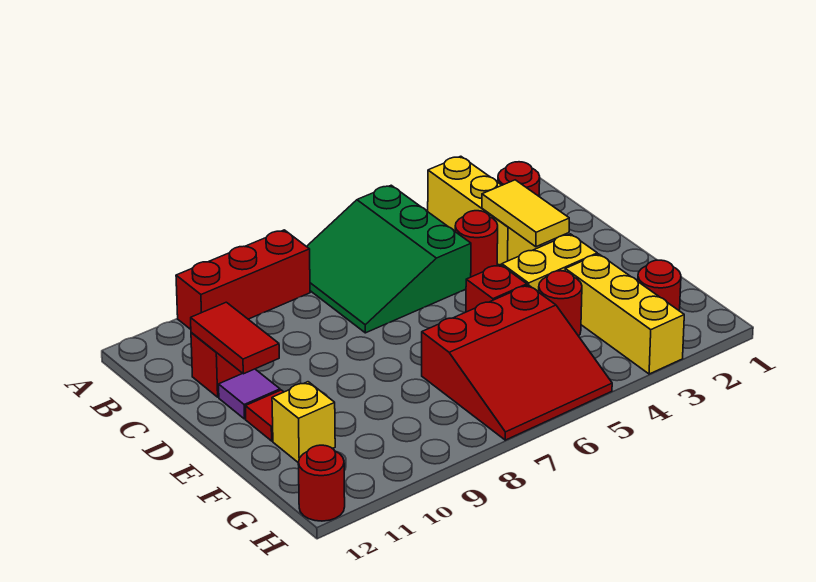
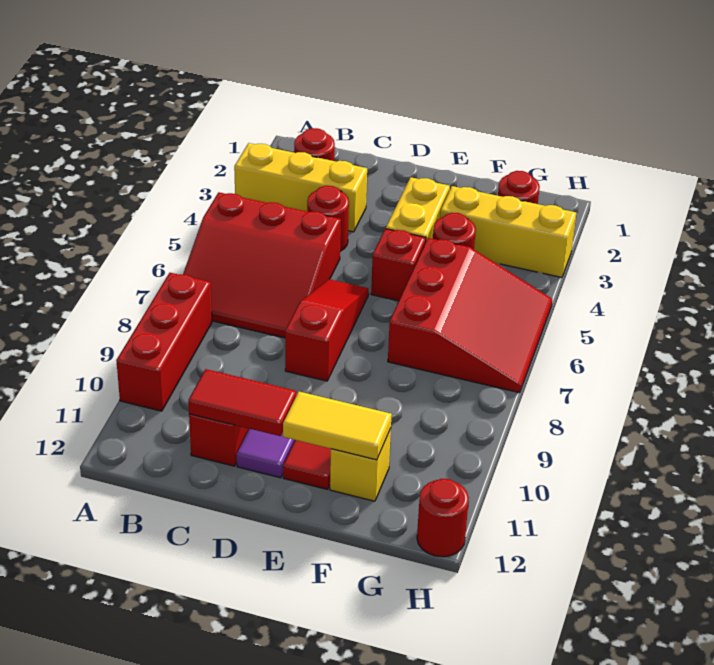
green 3x3 slope [306,185,471,333] -> red 3x3 slope [183,192,341,338]
yellow 1x2 tile [482,180,569,247] -> yellow 1x2 tile moved to [283,392,392,460]
none -> red 1x3 slope [285,279,369,381]

